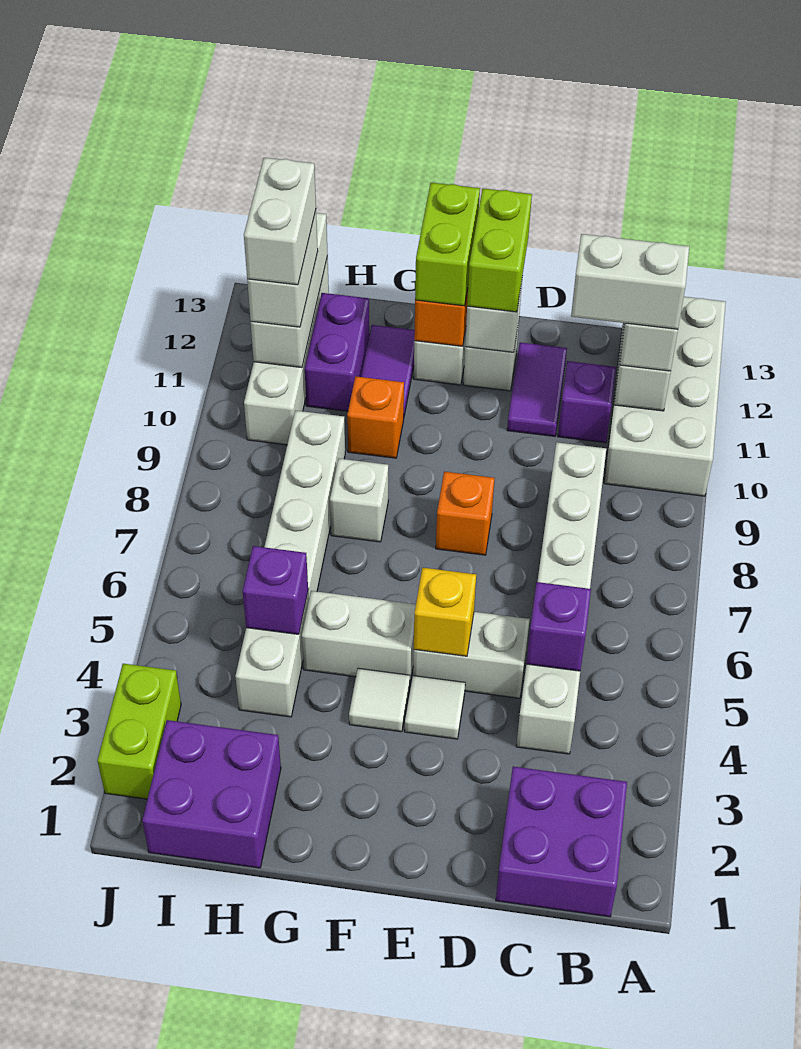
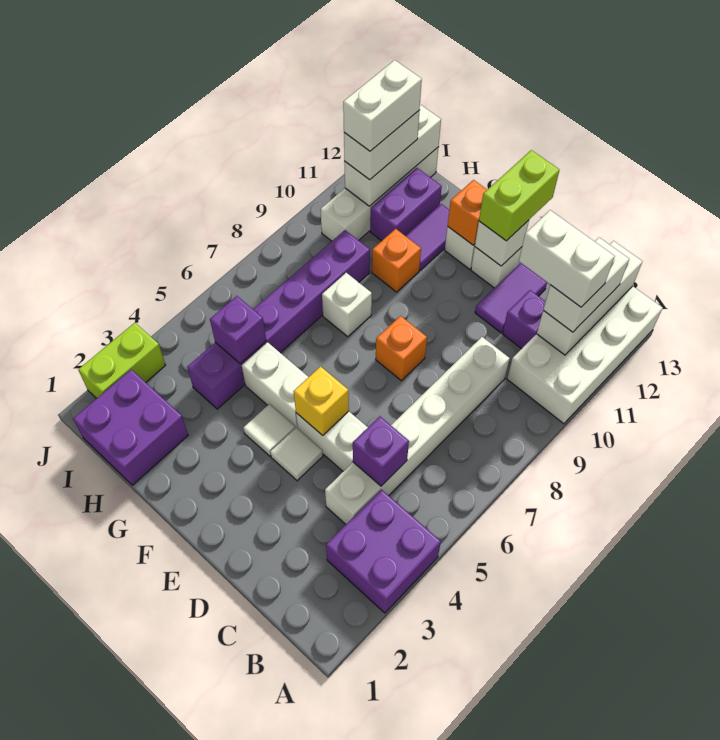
purple 2x2 brick [496,767,627,917] -> purple 2x2 brick moved to [326,489,441,613]
lime 1x2 brick [415,183,480,306] -> none
white 1x6 brick [235,411,345,717] -> purple 1x6 brick [187,230,370,409]

